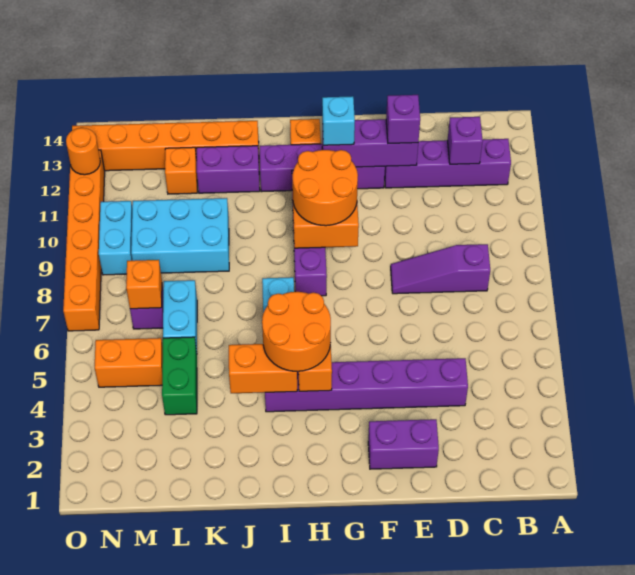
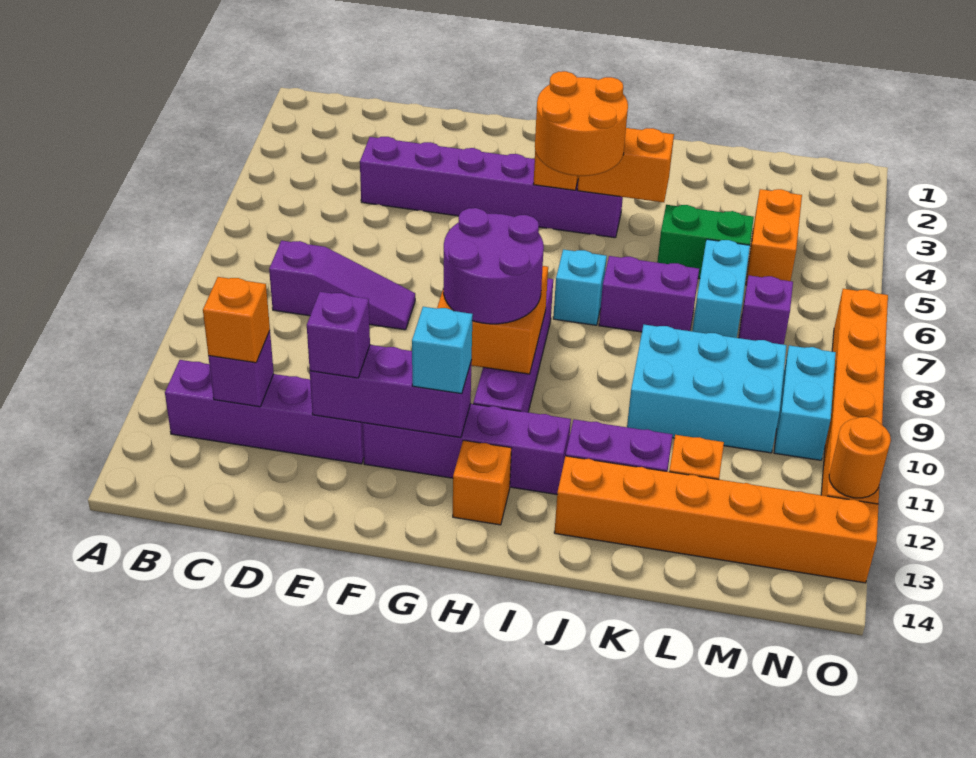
purple 1x2 brick [368,419,439,469] -> purple 1x2 brick moved to [599,256,699,332]
orange 2x2 round brick [292,150,358,226] -> purple 2x2 round brick [443,208,544,324]
green 1x2 brick [162,337,197,415] -> green 1x2 brick turned to [657,205,754,279]
orange 1x2 brick [95,338,163,387] -> orange 1x2 brick turned to [746,189,802,285]
orange 1x1 brick [126,260,162,309] -> orange 1x1 brick moved to [203,277,270,363]

